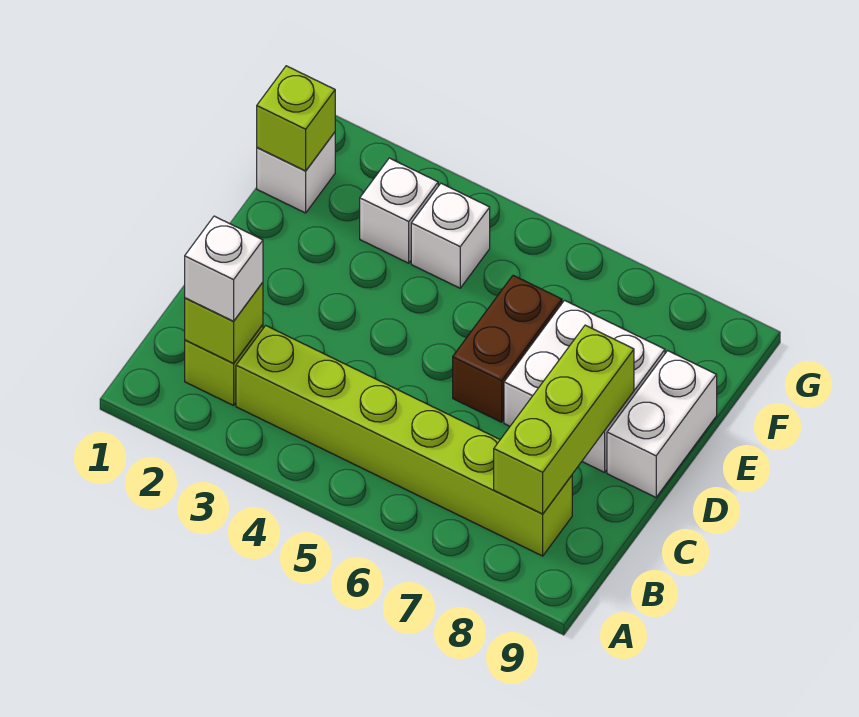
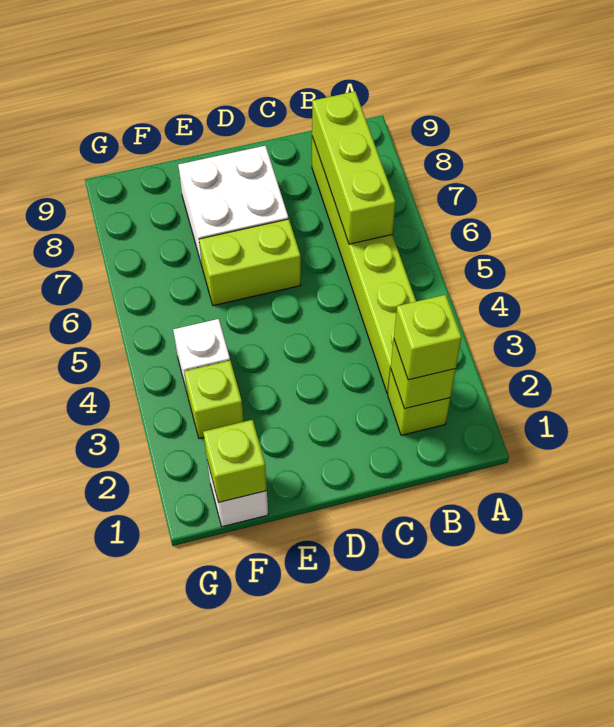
white 1x1 brick [185,216,263,321] -> lime 1x1 brick [394,295,462,380]
lime 1x3 brick [494,325,634,514] -> lime 1x3 brick turned to [312,92,395,244]
brown 1x2 brick [453,275,562,422] -> lime 1x2 brick [199,219,301,306]
white 1x2 brick [607,351,717,497] -> none
white 1x1 brick [360,158,438,263] -> lime 1x1 brick [184,361,244,438]

